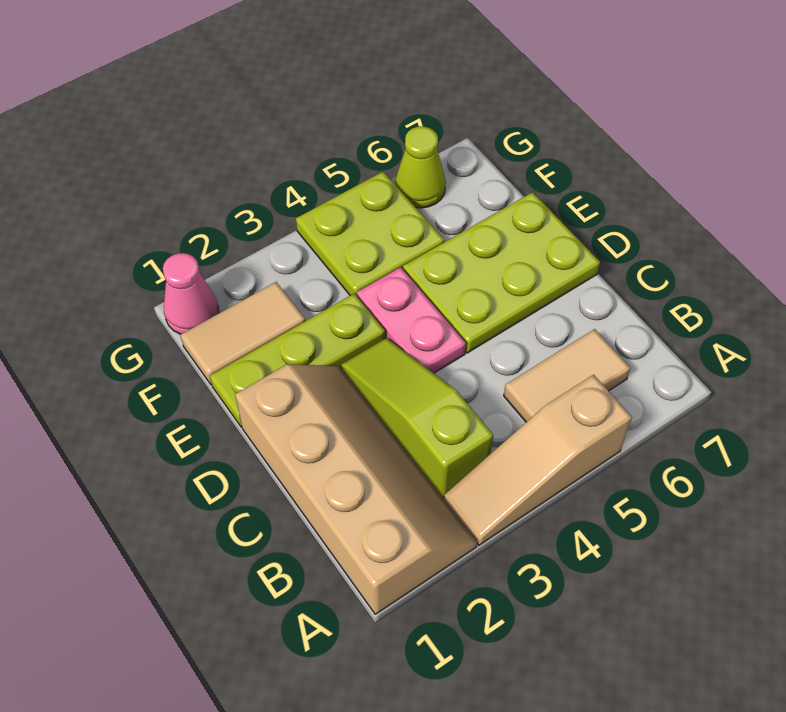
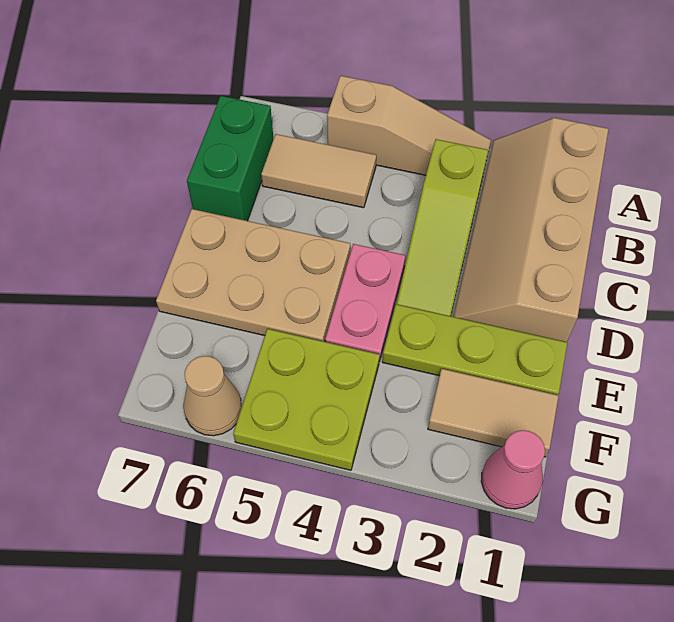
none -> green 1x2 brick [187,96,273,221]
lime 2x3 plate [403,192,600,353] -> tan 2x3 plate [156,209,350,342]
lime 1x1 cone [395,126,446,208] -> tan 1x1 cone [183,356,242,436]

